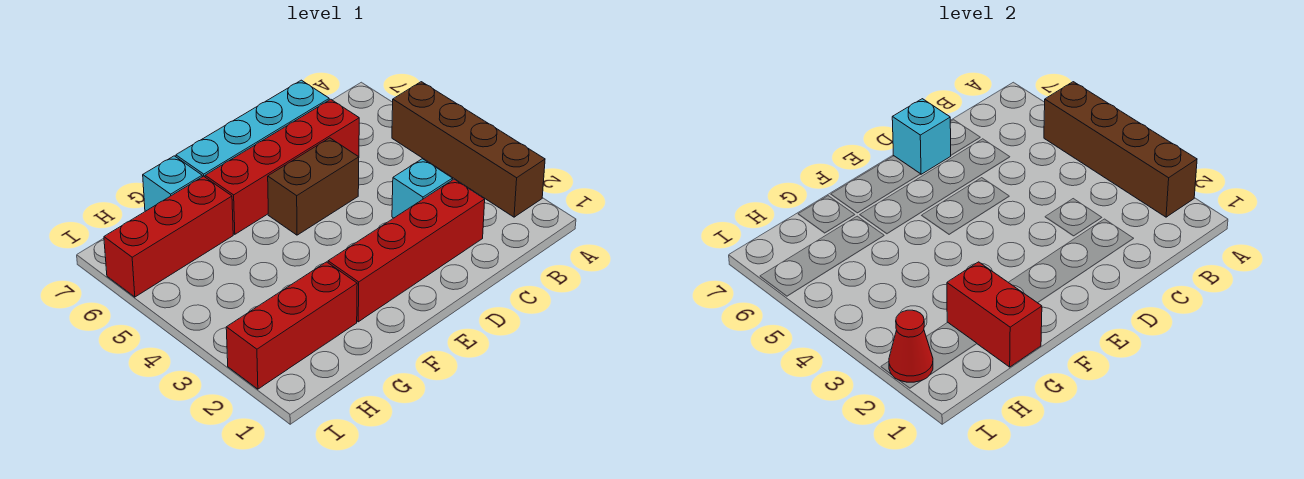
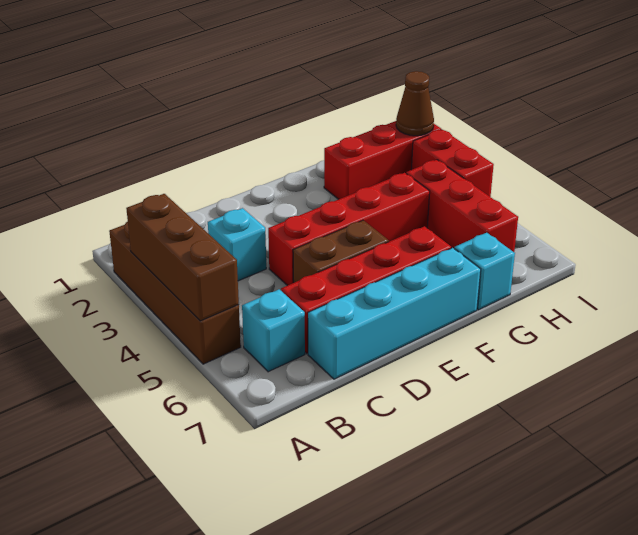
brown 1x4 brick [1044,82,1197,217] -> brown 1x3 brick [126,194,239,321]
red 1x4 brick [328,179,485,322] -> red 1x4 brick moved to [268,173,430,286]
cyan 1x1 brick [892,99,951,174] -> cyan 1x1 brick moved to [242,289,305,372]
red 1x2 brick [947,262,1042,367] -> red 1x2 brick moved to [411,130,494,197]
red 1x3 brick [104,176,233,297] -> red 1x3 brick turned to [406,160,518,252]
red 1x1 cone [889,310,933,382] -> brown 1x1 cone [396,71,434,136]

